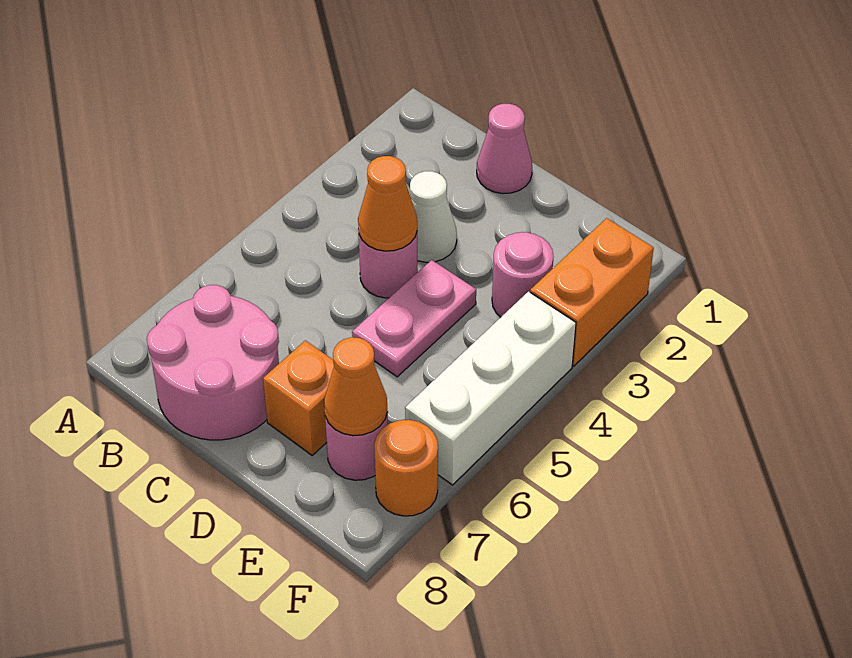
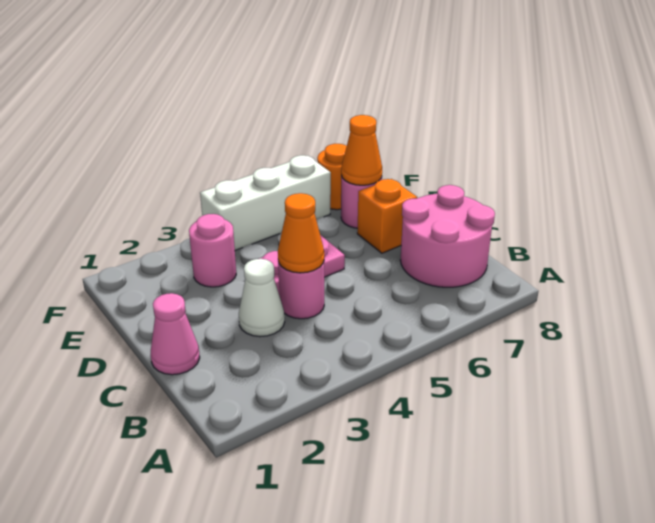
orange 1x2 brick [530,218,654,366] -> none

